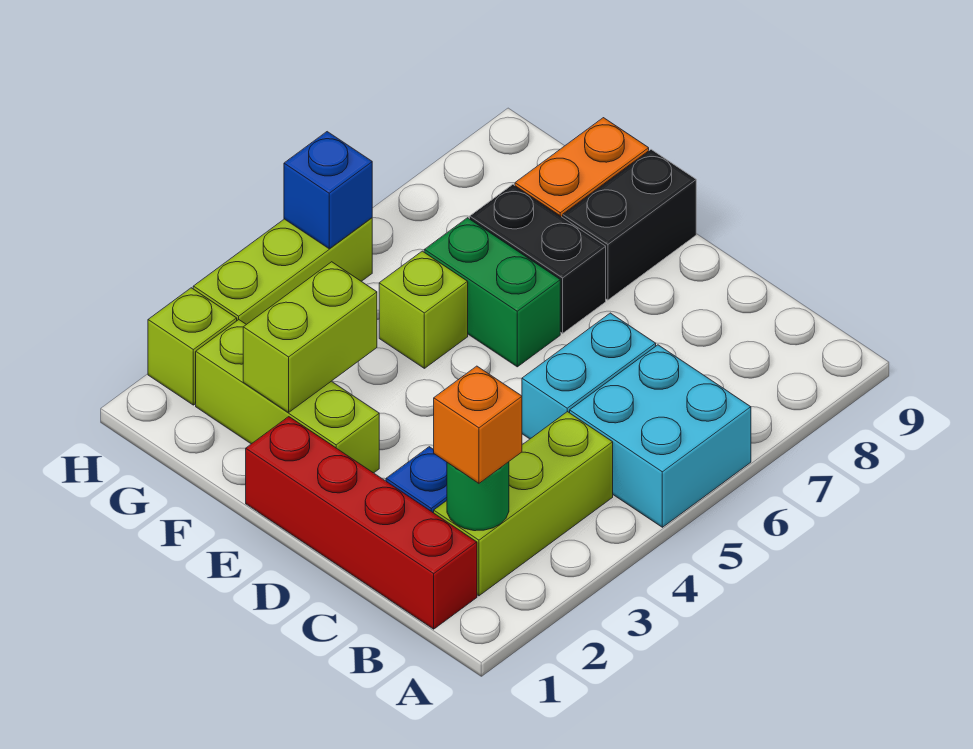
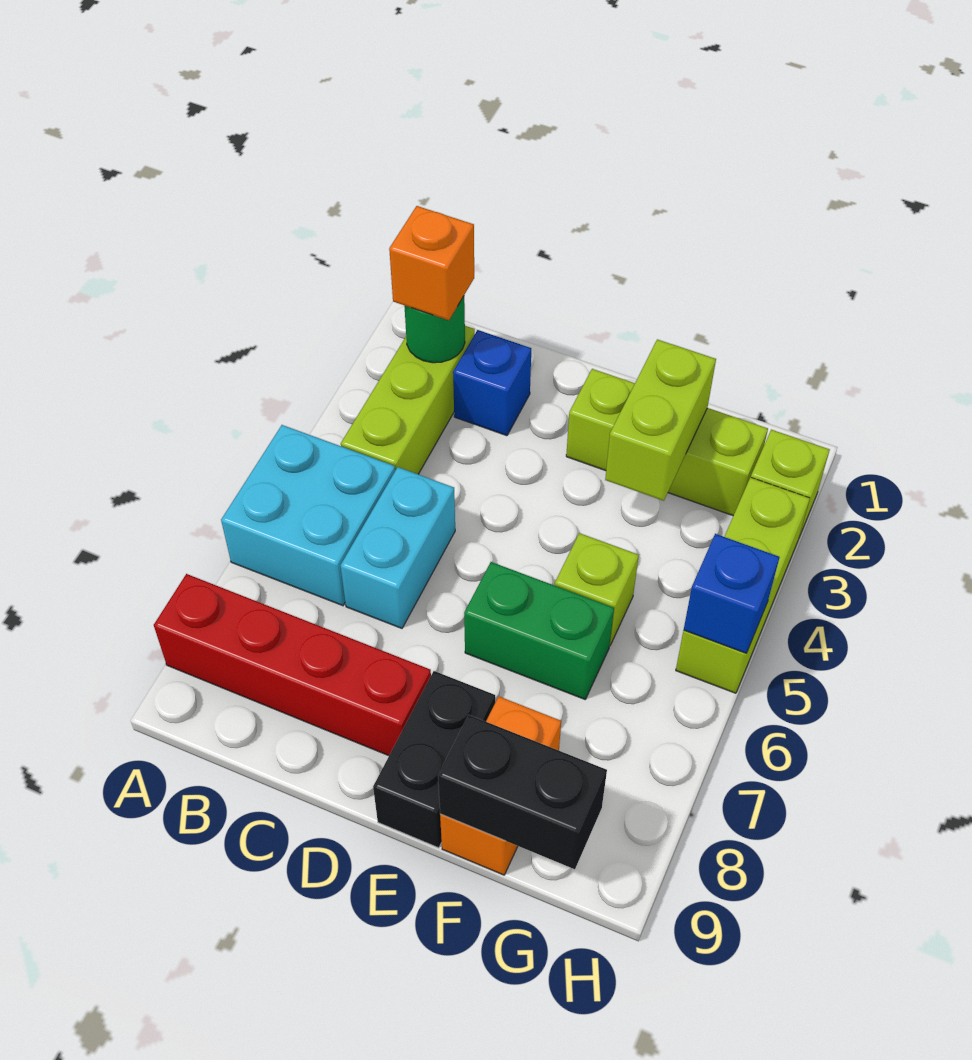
red 1x4 brick [246,417,477,629] -> red 1x4 brick moved to [154,574,431,756]
black 1x2 brick [470,184,606,333] -> black 1x2 brick moved to [438,715,607,869]

